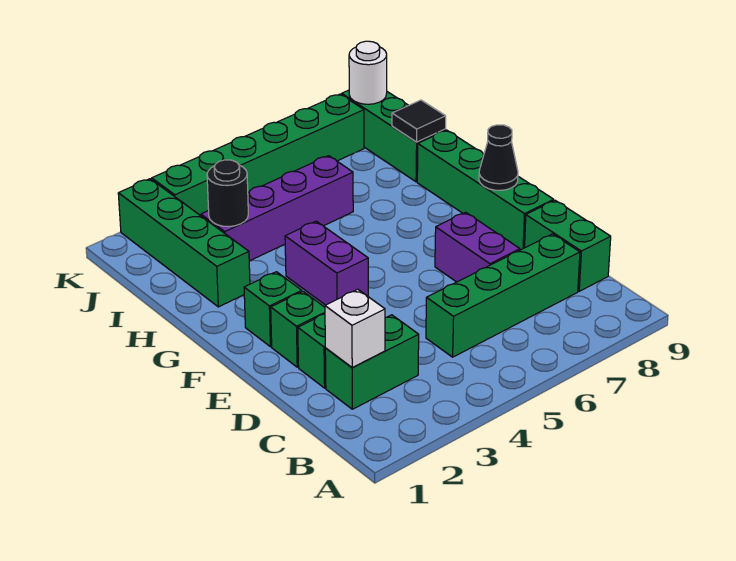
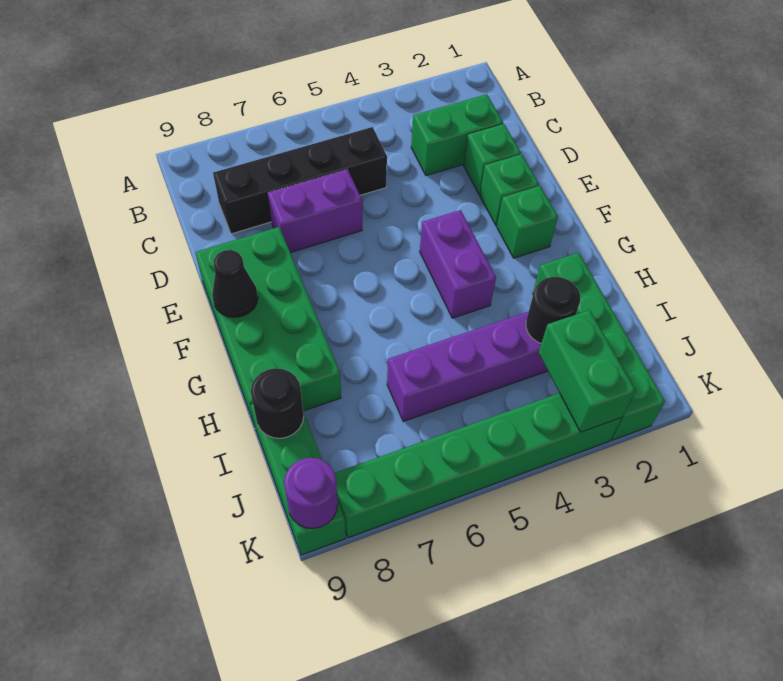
white 1x1 brick [325,289,385,367] -> none
green 1x4 brick [426,234,580,357] -> black 1x4 brick [213,127,387,234]
green 1x2 brick [525,200,611,291] -> green 1x2 brick moved to [539,310,636,432]
purple 1x2 brick [435,212,520,282] -> purple 1x2 brick turned to [268,169,362,253]
green 1x4 brick [417,130,554,250] -> green 2x4 brick [195,227,341,426]
black 1x1 tile [392,100,446,142] -> black 1x1 round brick [251,368,304,438]
white 1x1 round brick [349,41,387,104] -> purple 1x1 round brick [284,458,338,528]

